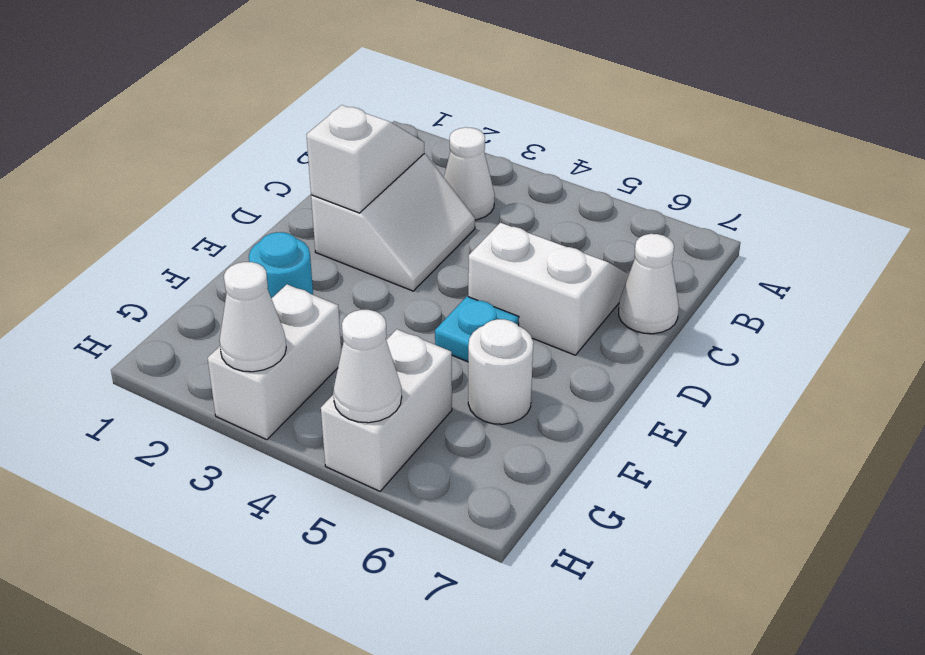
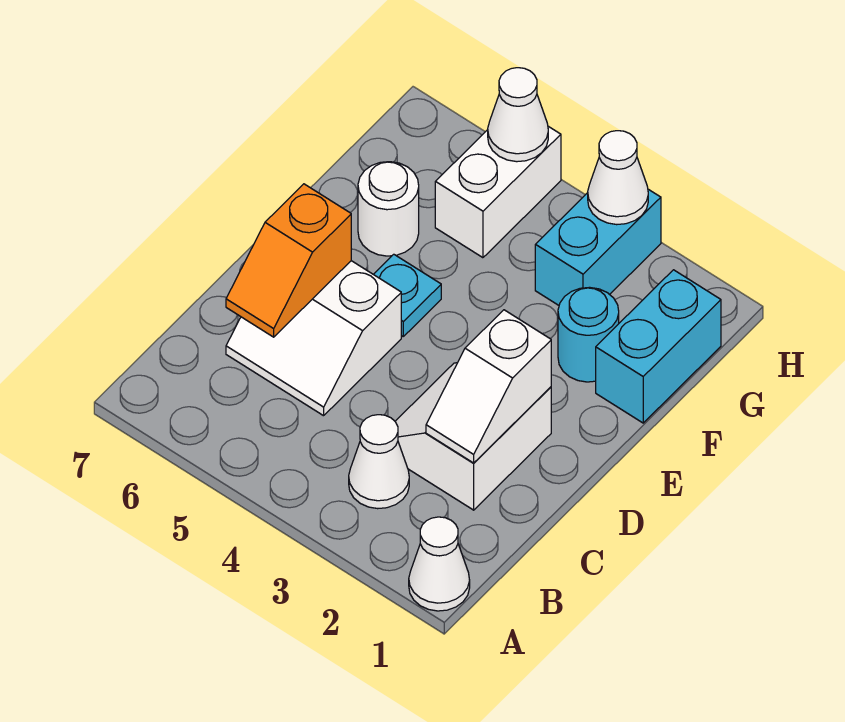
none -> orange 1x2 slope [226,184,351,337]
white 1x1 cone [619,234,679,334] -> white 1x1 cone moved to [409,517,470,611]
none -> cyan 1x2 brick [596,270,721,423]
white 1x2 brick [208,284,341,440] -> cyan 1x2 brick [535,189,661,305]

